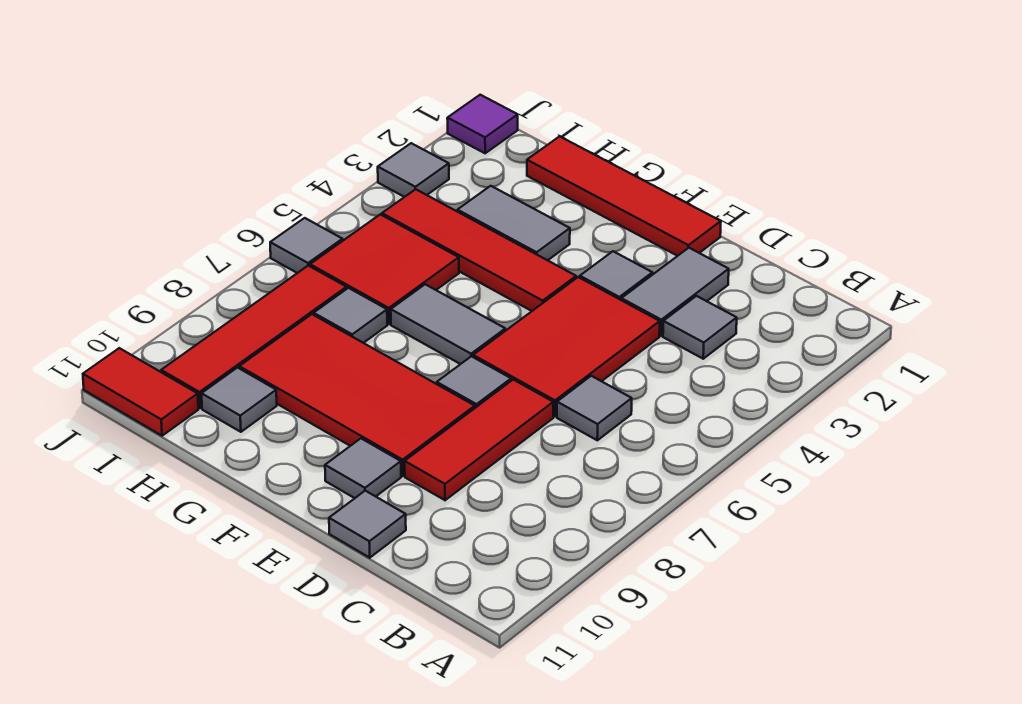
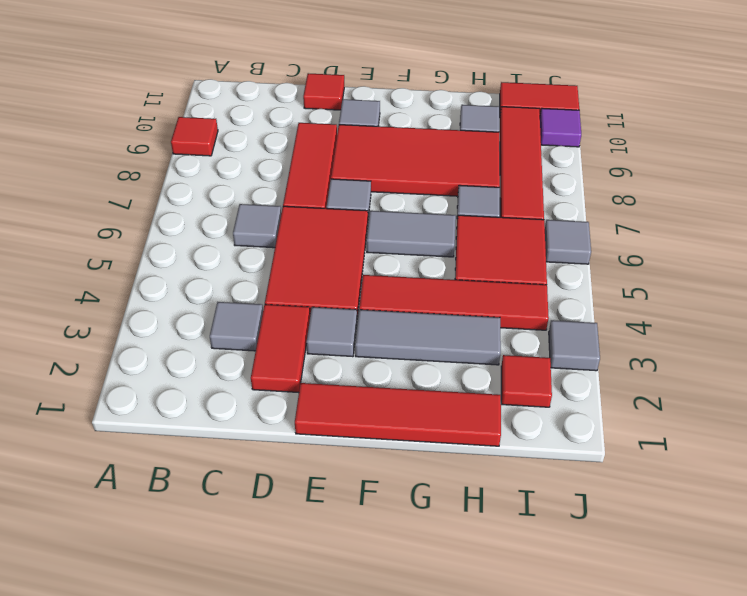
none -> red 1x1 tile [171,117,218,156]
grey 1x2 tile [621,248,729,336] -> red 1x2 tile [251,304,310,393]
grey 1x1 tile [329,491,406,558] -> red 1x1 tile [303,73,344,110]
grey 1x2 tile [457,186,570,260] -> grey 1x3 tile [355,310,501,365]
none -> red 1x1 tile [501,355,552,407]
purple 1x1 tile [447,95,518,153] -> purple 1x1 tile moved to [540,108,581,147]

